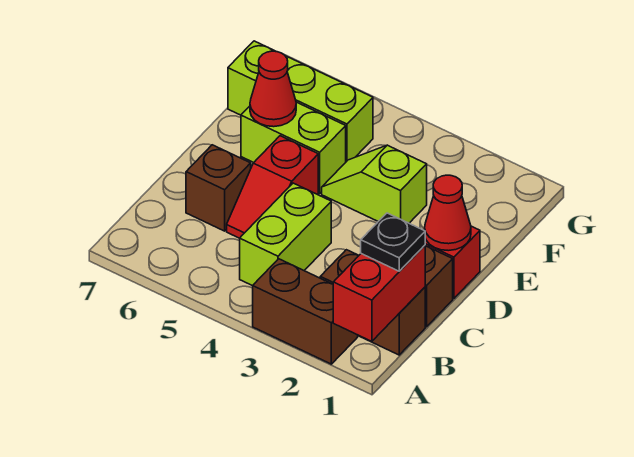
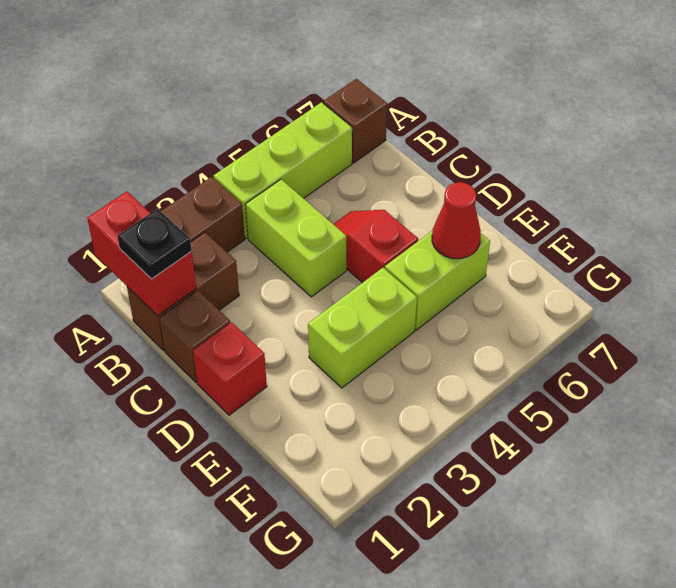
brown 1x1 brick [186,145,251,231] -> brown 1x1 brick moved to [323,79,387,163]
red 1x1 cone [425,175,471,251] -> none
lime 1x2 slope [322,145,427,223] -> lime 1x2 brick [308,268,417,388]
lime 1x3 brick [228,41,373,162] -> lime 1x3 brick moved to [213,102,352,238]

